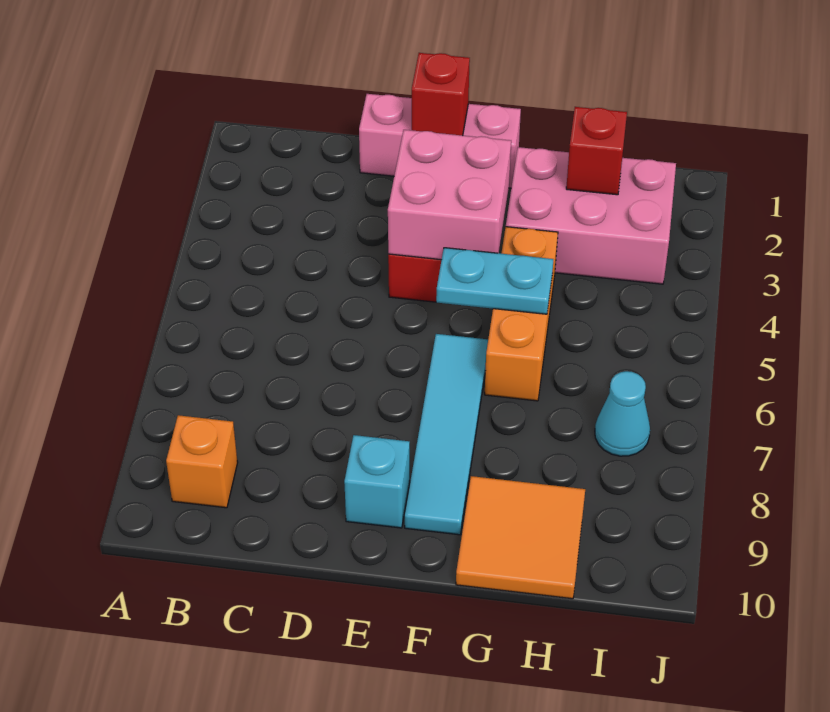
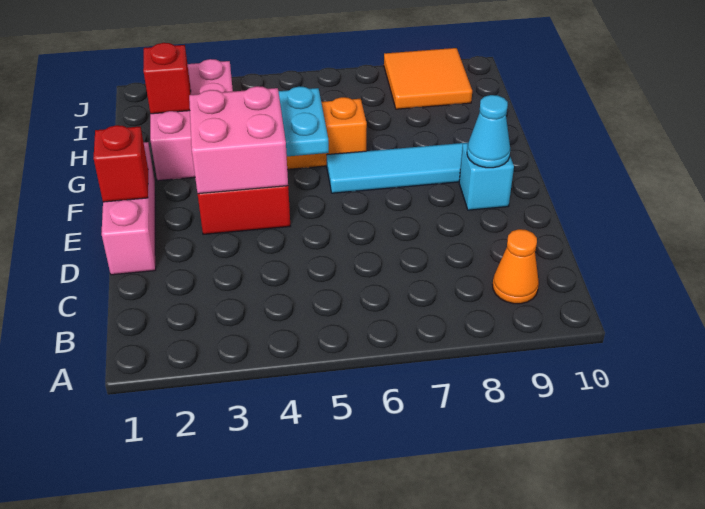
orange 1x1 brick [166,415,238,508] -> orange 1x1 cone [493,229,539,304]
orange 2x2 tile [456,476,585,599] -> orange 2x2 tile moved to [384,48,472,109]
cyan 1x1 cone [595,371,650,456] -> cyan 1x1 cone moved to [467,95,510,168]

